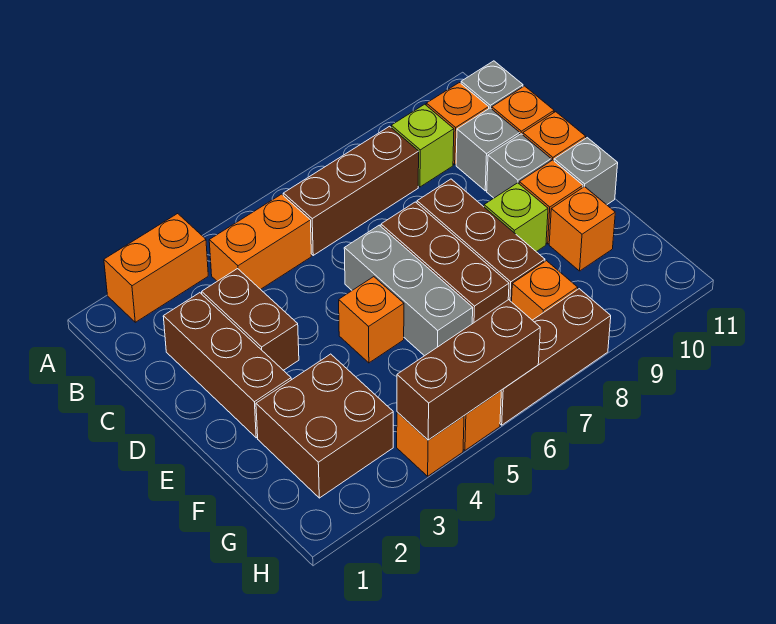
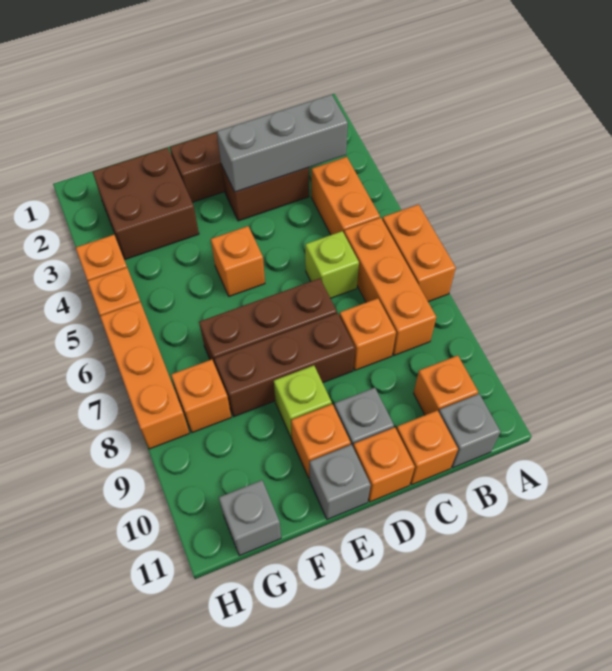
orange 1x2 brick [104,214,208,322] -> orange 1x2 brick moved to [382,204,456,302]
brown 1x3 brick [283,126,419,255] -> orange 1x3 brick [344,218,436,355]
lime 1x1 brick [391,104,454,187] -> lime 1x1 brick moved to [305,231,359,298]
grey 1x1 brick [456,108,520,191] -> grey 1x1 brick moved to [219,480,281,556]
grey 1x3 brick [344,225,473,356] -> grey 1x3 brick moved to [217,94,348,192]
orange 1x1 brick [549,187,615,271] -> orange 1x1 brick moved to [340,298,396,370]
brown 1x3 brick [397,300,540,440] -> none
brown 1x3 brick [500,289,611,425] -> orange 1x3 brick [100,302,189,449]

